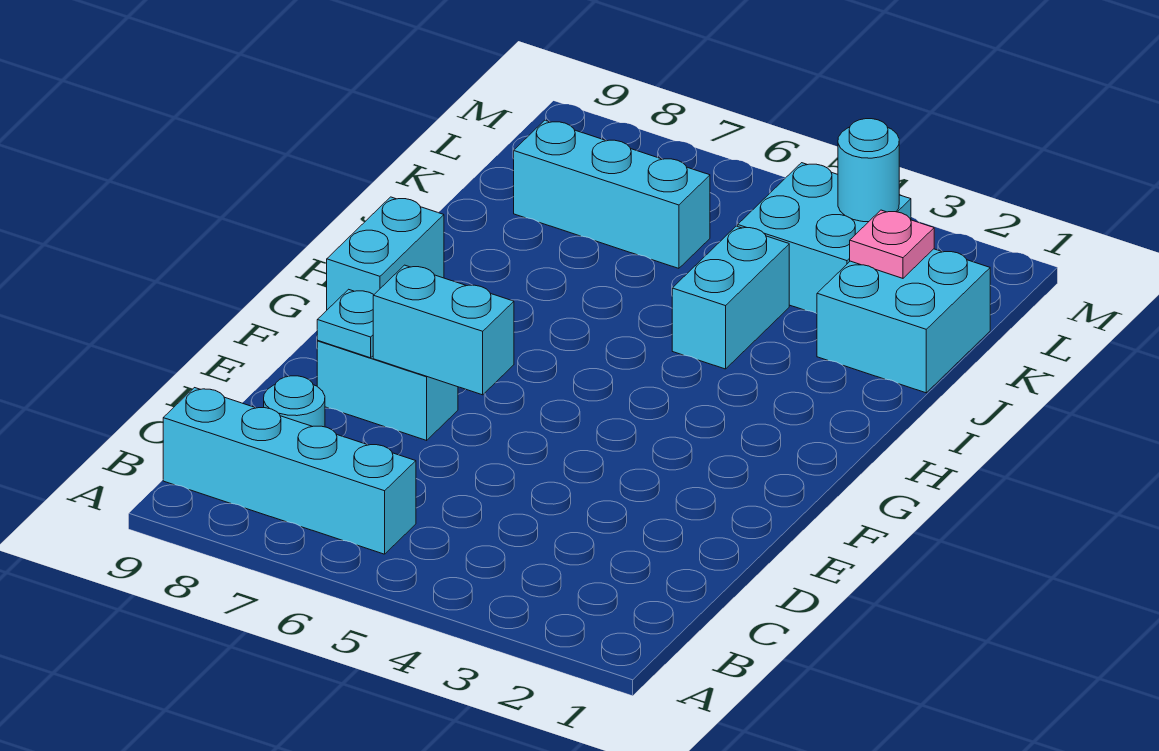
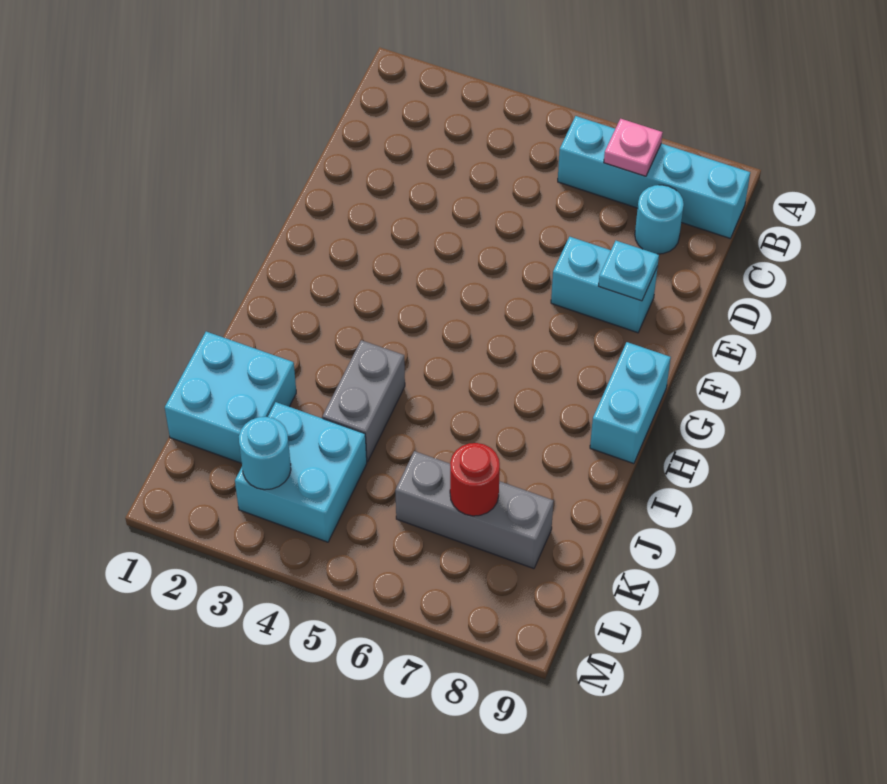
cyan 1x2 brick [373,265,514,395] -> none
cyan 1x2 brick [672,226,789,369] -> grey 1x2 brick [322,340,405,462]
pink 1x1 plate [850,210,934,278] -> pink 1x1 plate moved to [604,119,663,176]
cyan 1x3 brick [514,120,710,268] -> grey 1x3 brick [395,451,554,569]
none -> red 1x1 round brick [450,443,500,516]

